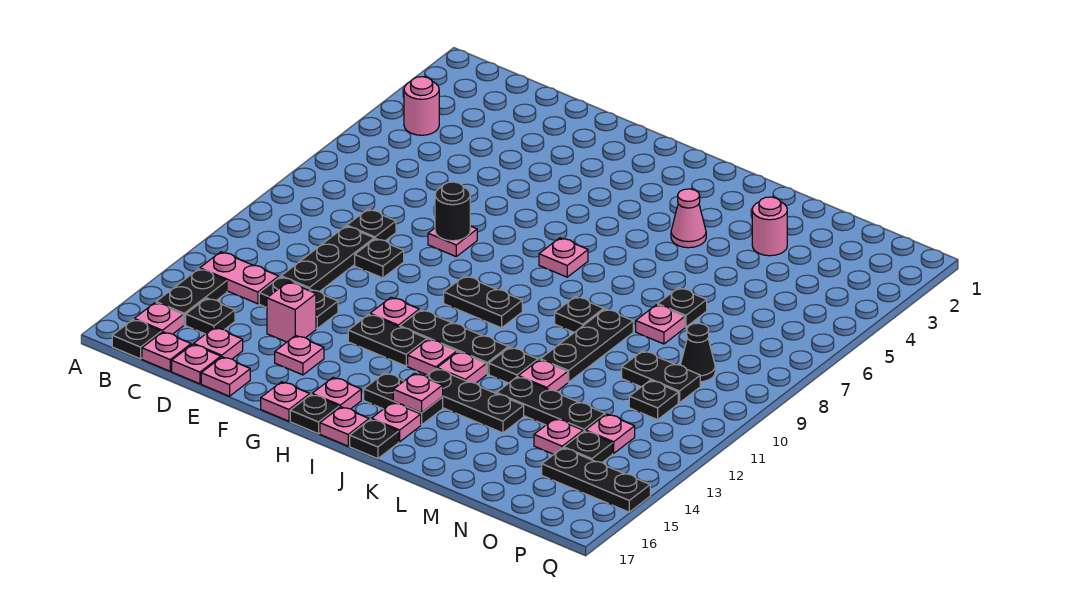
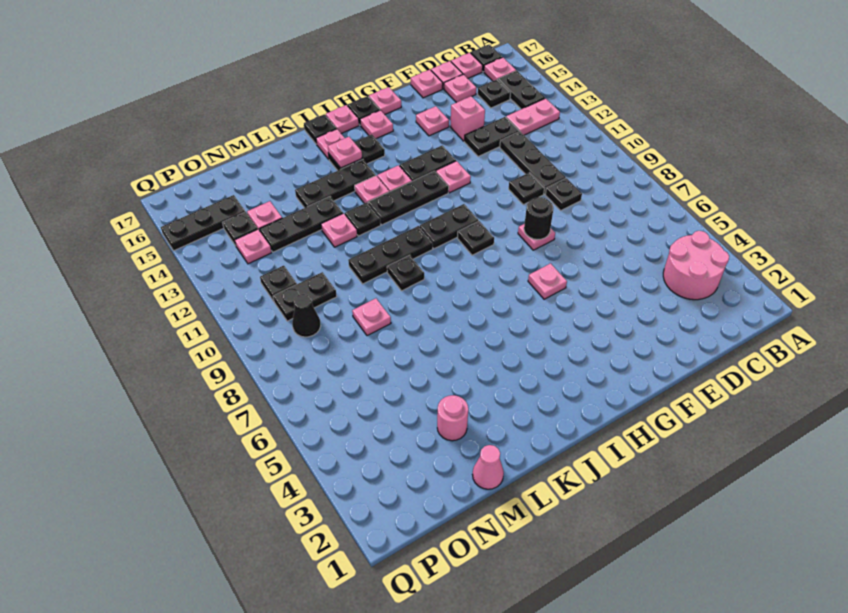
pink 1x1 round brick [404,77,439,135] -> pink 2x2 round brick [663,231,729,300]
pink 1x1 plate [539,238,588,277] -> pink 1x1 plate moved to [528,263,567,299]
pink 1x1 cone [671,189,706,248] -> pink 1x1 cone moved to [473,445,504,489]
black 1x3 plate [540,309,633,382] -> black 1x3 plate turned to [348,226,433,284]
black 1x1 plate [658,288,707,327] -> black 1x1 plate moved to [457,221,494,255]

